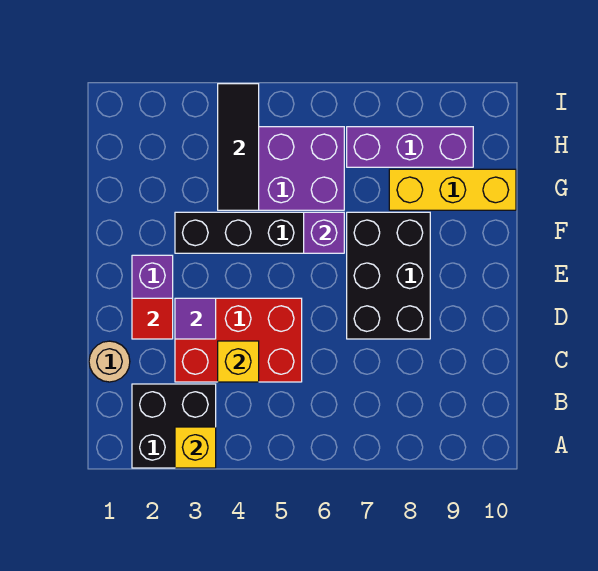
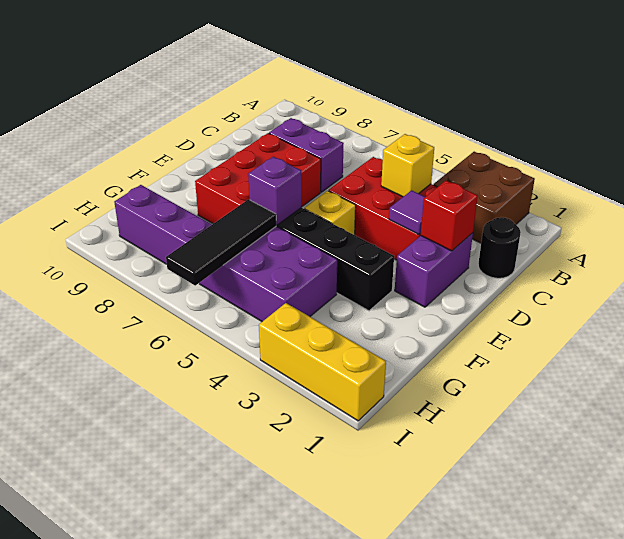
black 2x2 brick [132,384,216,468] -> brown 2x2 brick [434,152,535,243]
yellow 1x1 brick [175,427,216,468] -> yellow 1x1 brick moved to [304,191,356,235]
tan 1x1 round brick [89,341,130,382] -> black 1x1 round brick [478,217,521,278]
none -> purple 1x2 brick [269,118,344,192]
red 1x1 tile [132,298,173,339] -> red 1x1 brick [420,181,478,251]
black 2x3 brick [347,212,430,339] -> red 2x3 brick [195,133,321,224]
black 1x3 tile [218,84,259,210] -> black 1x3 tile moved to [166,199,276,285]
yellow 1x3 brick [389,169,516,210] -> yellow 1x3 brick moved to [259,303,386,421]

